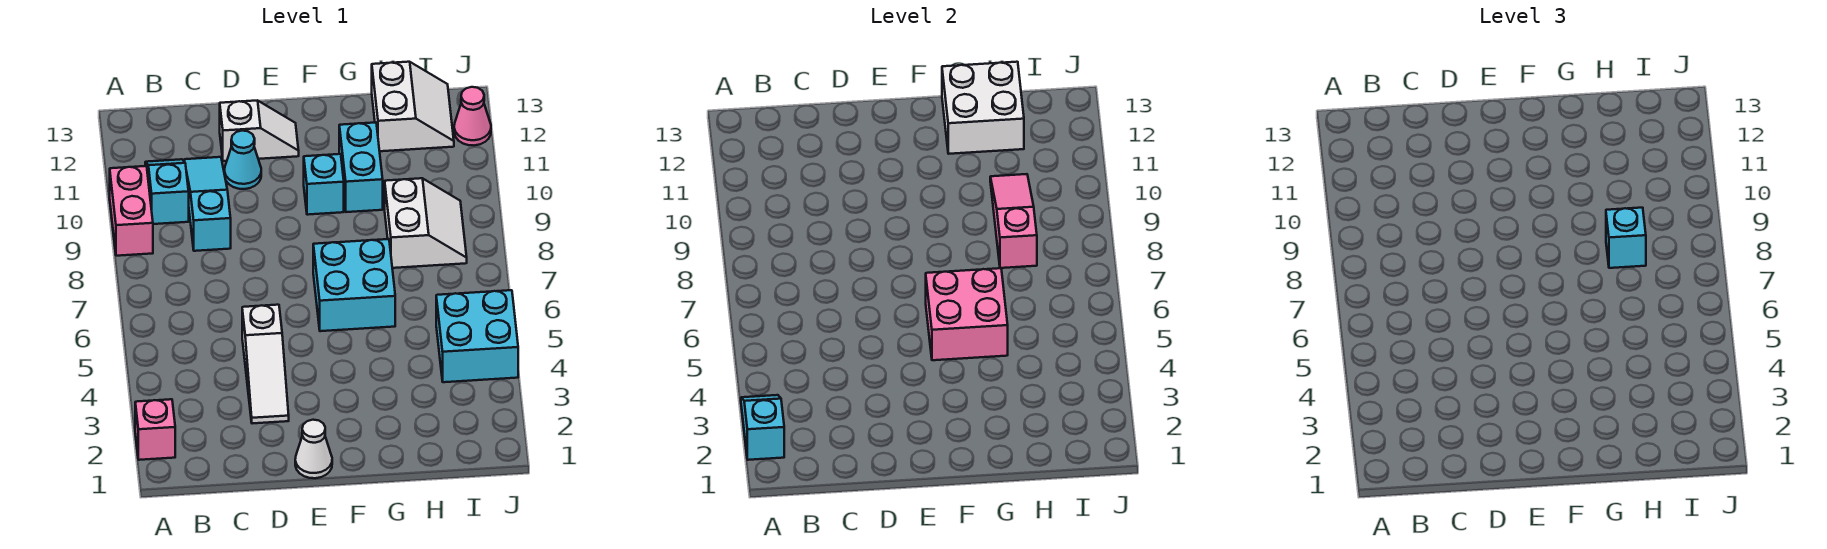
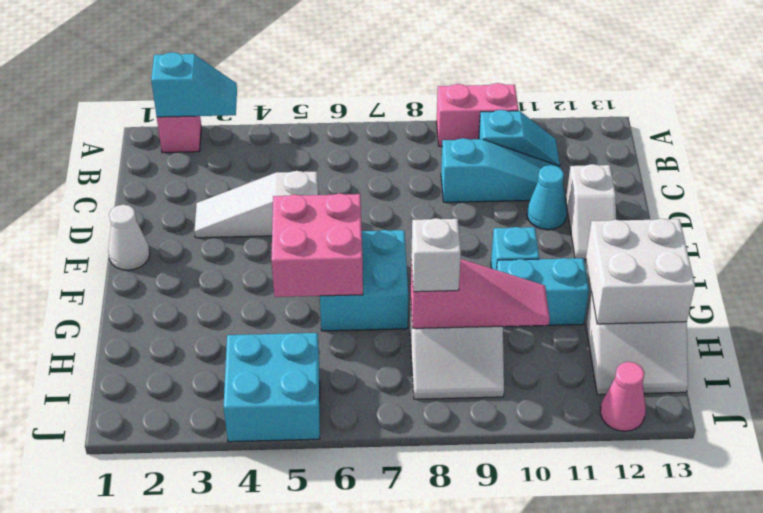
cyan 1x1 brick [1606,208,1646,268] -> white 1x1 brick [411,218,461,292]

